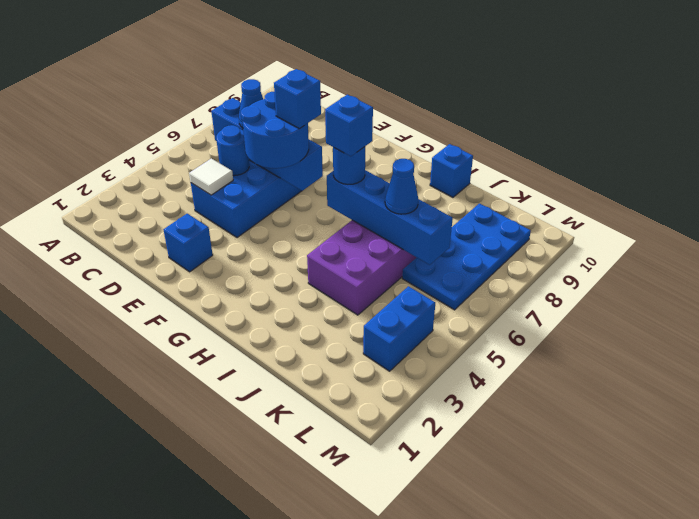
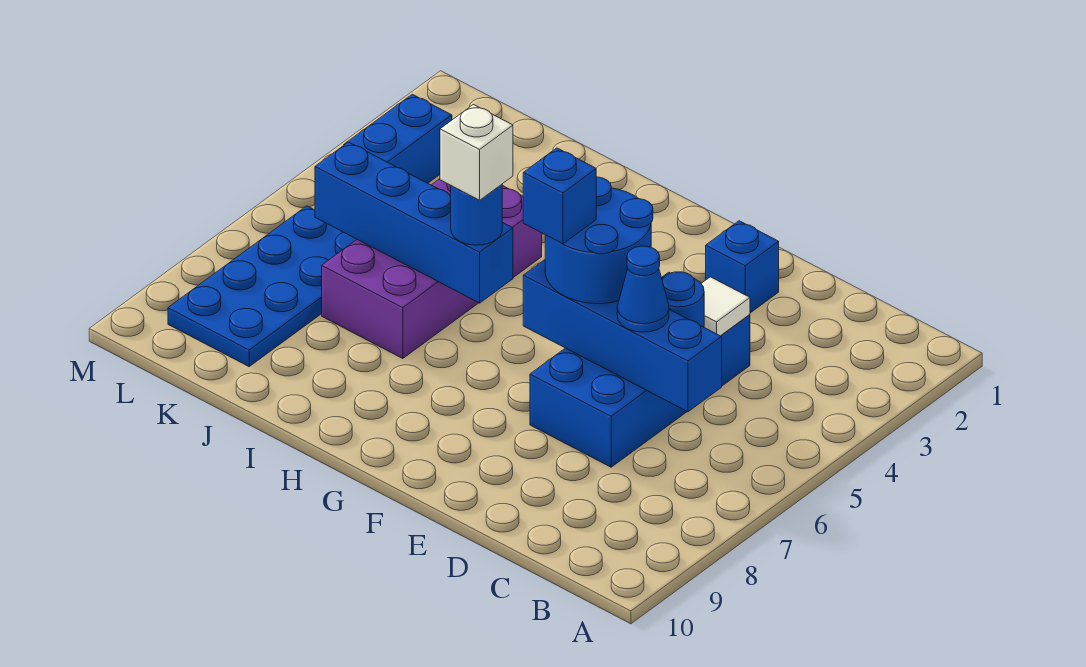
blue 1x1 brick [325,95,373,156] -> white 1x1 brick [440,105,513,200]
blue 1x1 brick [430,144,473,197] -> none
blue 1x1 cone [385,159,418,214] -> none

